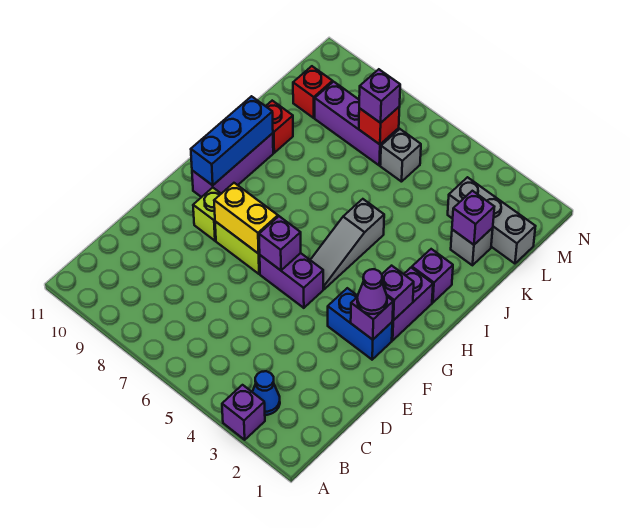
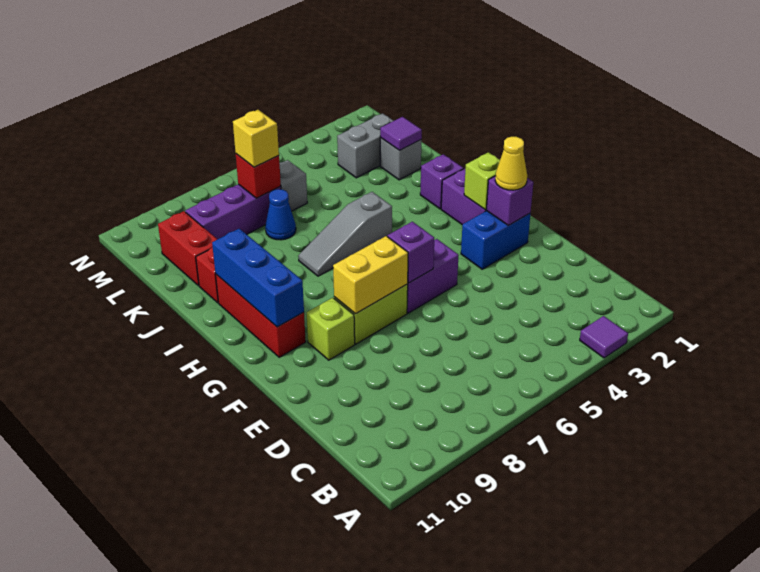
purple 1x1 brick [222,385,265,440] -> purple 1x1 tile [580,316,628,358]
blue 1x1 cone [253,371,280,415] -> blue 1x1 cone moved to [265,189,296,240]
purple 1x1 cone [357,269,387,314] -> yellow 1x1 cone [495,137,527,190]
purple 1x1 brick [382,266,414,320] -> lime 1x1 brick [464,152,500,210]
grey 1x3 slope [311,199,384,289] -> grey 1x3 slope turned to [298,192,392,276]
purple 1x3 brick [192,133,273,197] -> red 1x3 brick [216,275,306,357]
purple 1x1 brick [452,191,494,245] -> purple 1x1 tile [380,117,422,151]
grey 1x3 brick [448,177,536,264] -> grey 1x2 brick [337,113,393,178]
purple 1x1 brick [359,69,400,123] -> yellow 1x1 brick [233,110,279,167]
red 1x1 brick [293,66,333,118] -> red 1x2 brick [158,211,217,286]

